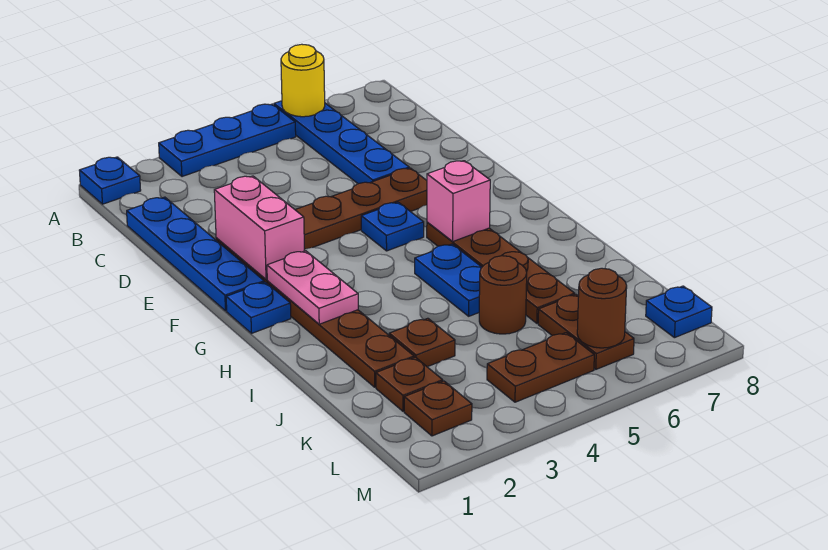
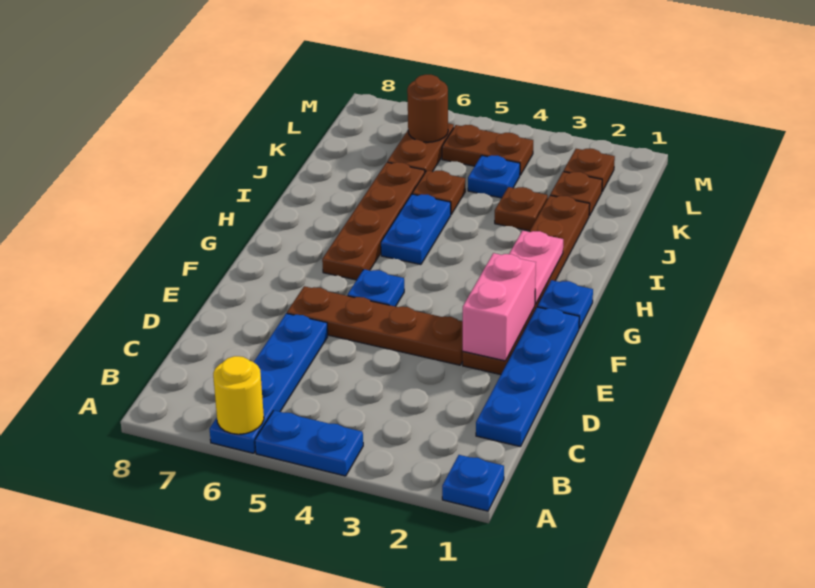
blue 1x3 plate [159,104,296,177] -> blue 1x2 plate [255,410,363,476]
pink 1x1 brick [427,161,490,241] -> none
brown 1x1 round brick [479,256,527,334] -> brown 1x1 plate [412,171,465,214]
blue 1x1 plate [646,286,712,338] -> blue 1x1 plate moved to [468,155,520,198]

